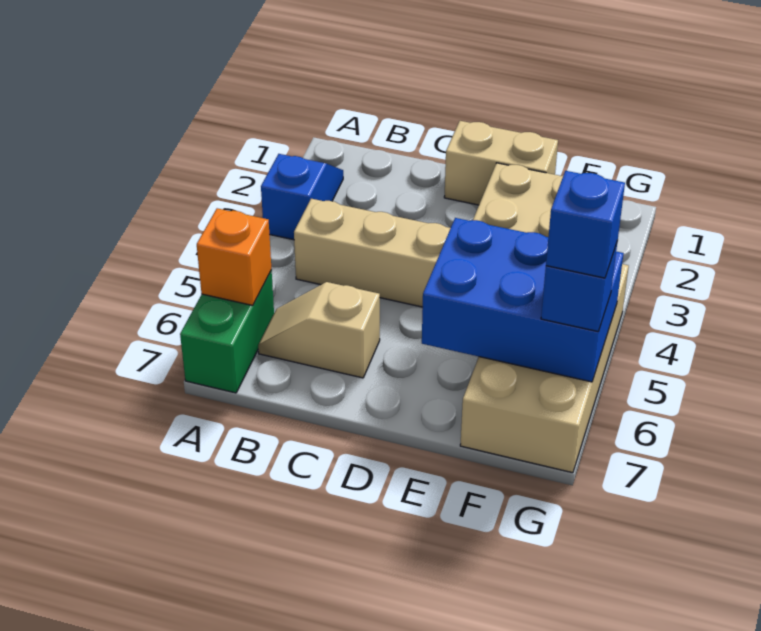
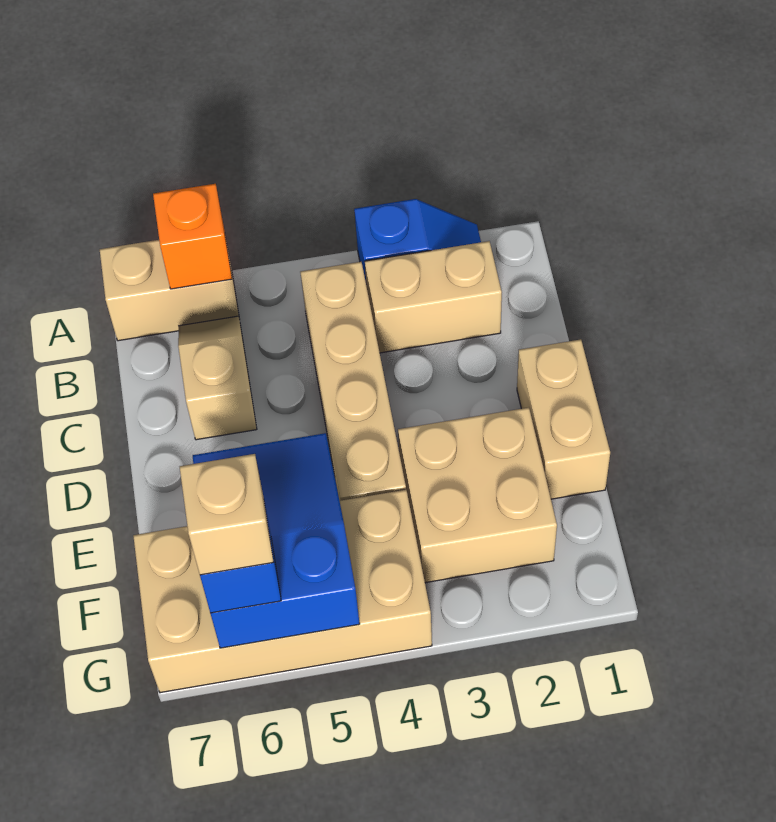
green 1x2 brick [180,270,274,393] -> tan 1x2 brick [100,236,239,341]
none -> tan 1x2 brick [365,241,502,353]
blue 2x3 brick [422,218,624,382] -> blue 2x3 slope [193,433,360,648]
blue 1x1 brick [546,171,625,278] -> tan 1x1 brick [180,454,274,575]

